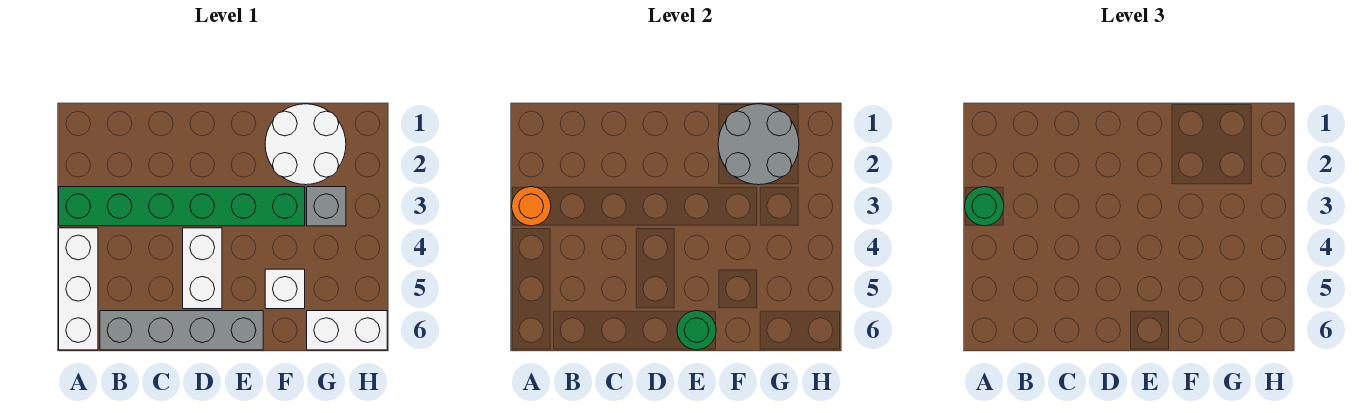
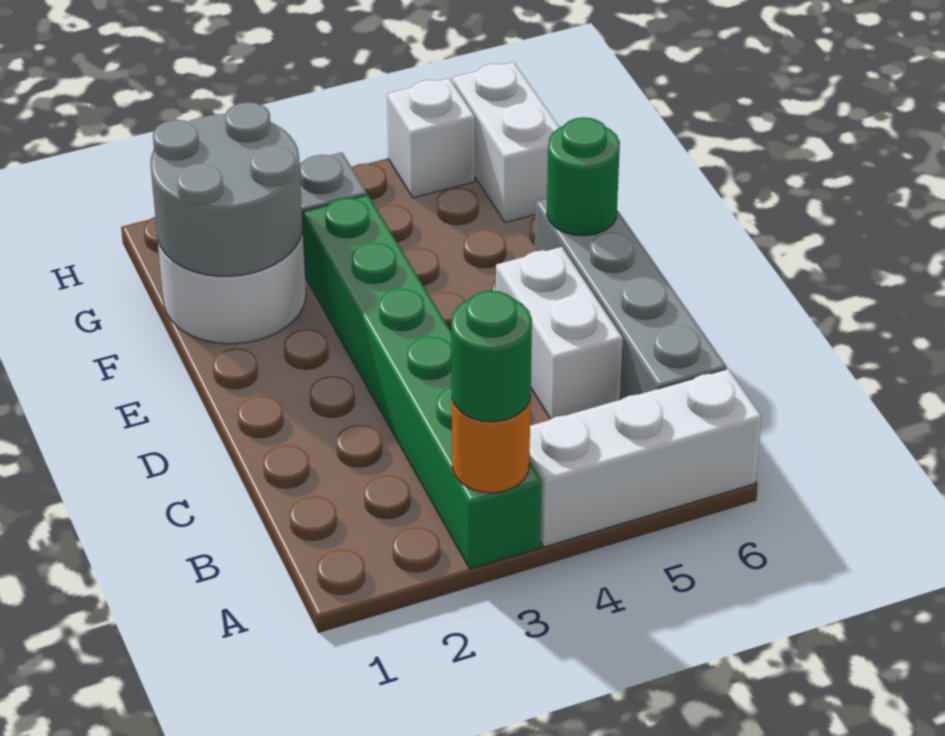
white 1x2 brick [183,228,222,309] -> white 1x2 brick turned to [496,247,623,419]
white 1x1 brick [265,269,305,309] -> white 1x1 brick moved to [387,78,475,198]

